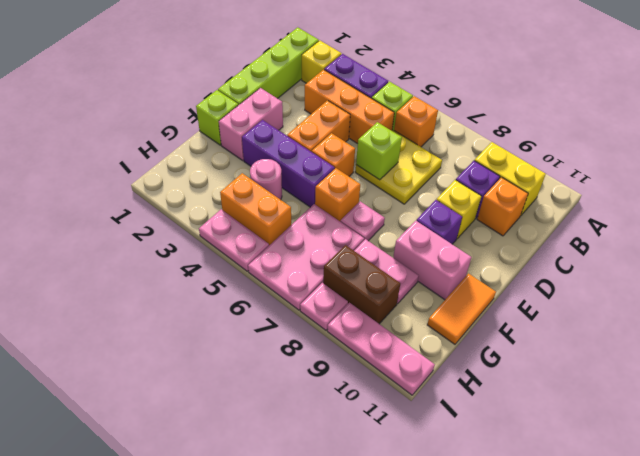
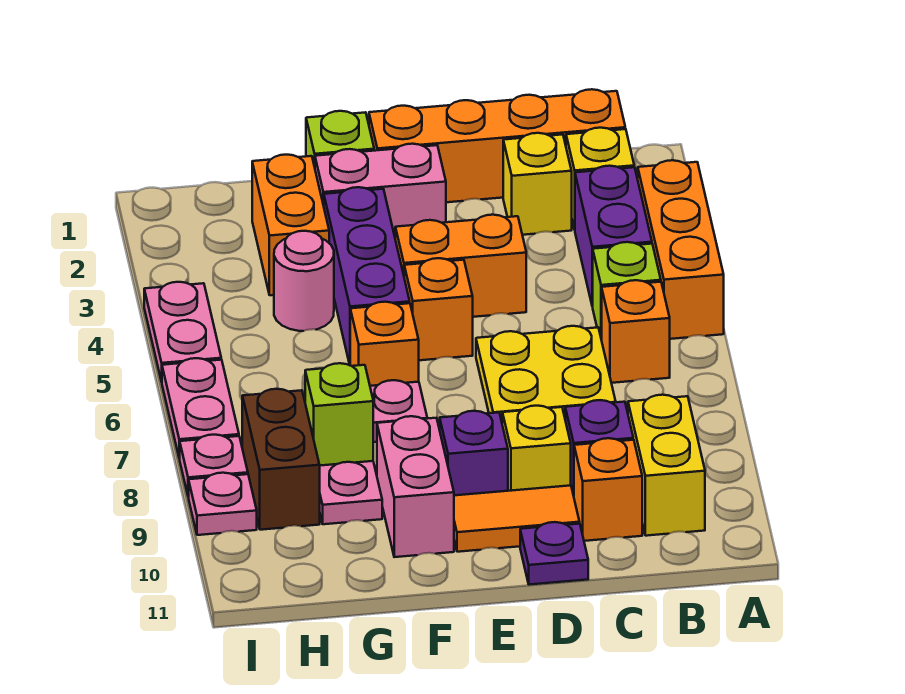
lime 1x4 brick [218,27,319,105] -> orange 1x4 brick [369,89,625,202]
none -> yellow 1x1 brick [503,133,572,235]
orange 1x3 brick [305,69,394,144] -> orange 1x3 brick moved to [638,160,724,339]
lime 1x1 brick [356,122,402,180] -> lime 1x1 brick moved to [305,363,373,466]
none -> purple 1x1 plate [520,522,588,585]
orange 1x2 tile [427,274,496,344] -> orange 1x2 tile moved to [454,486,580,552]
pink 2x3 plate [248,204,364,310] -> pink 1x2 plate [162,358,239,458]
orange 1x2 brick [220,173,291,245] -> orange 1x2 brick moved to [252,155,329,295]
pink 1x3 plate [327,303,435,395] -> pink 1x1 plate [189,473,257,535]

